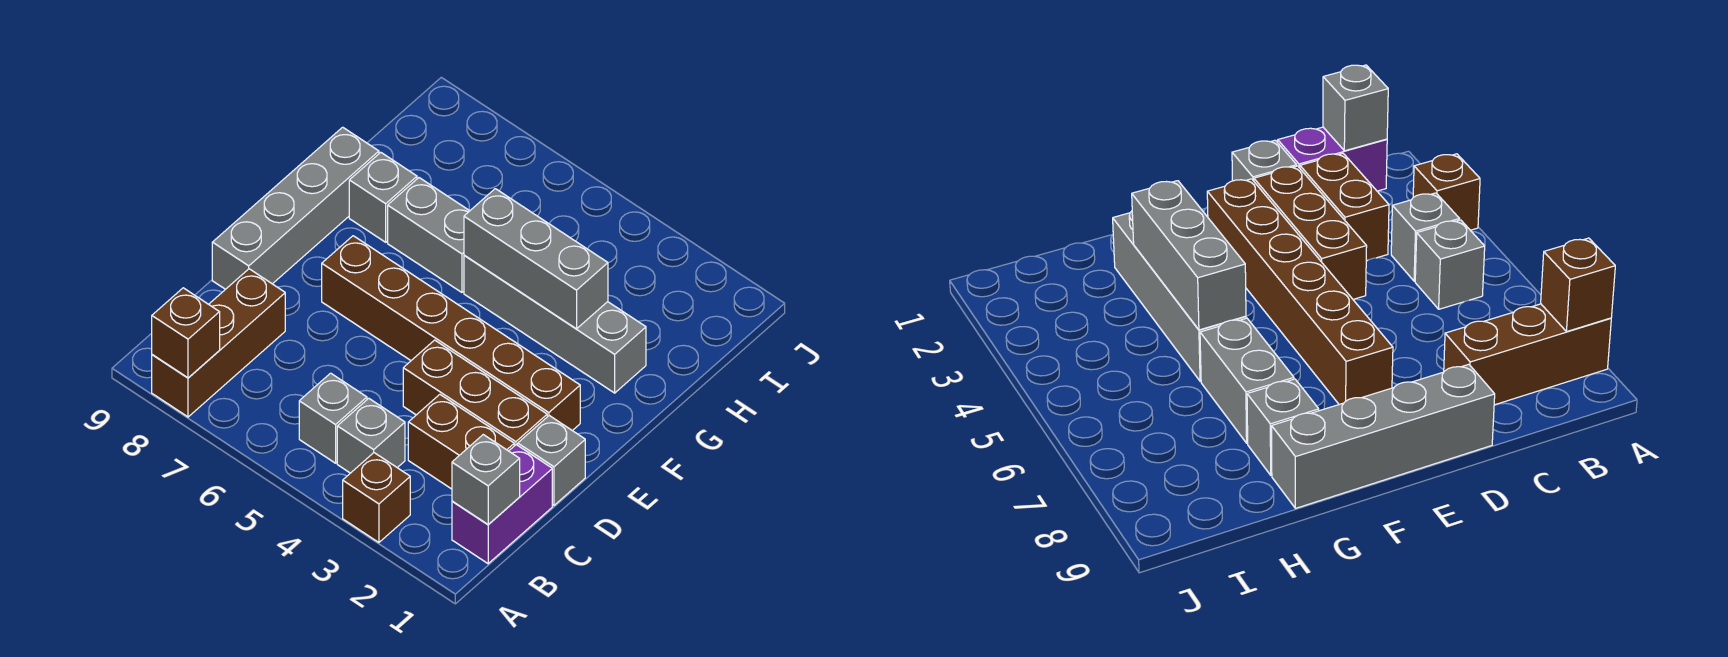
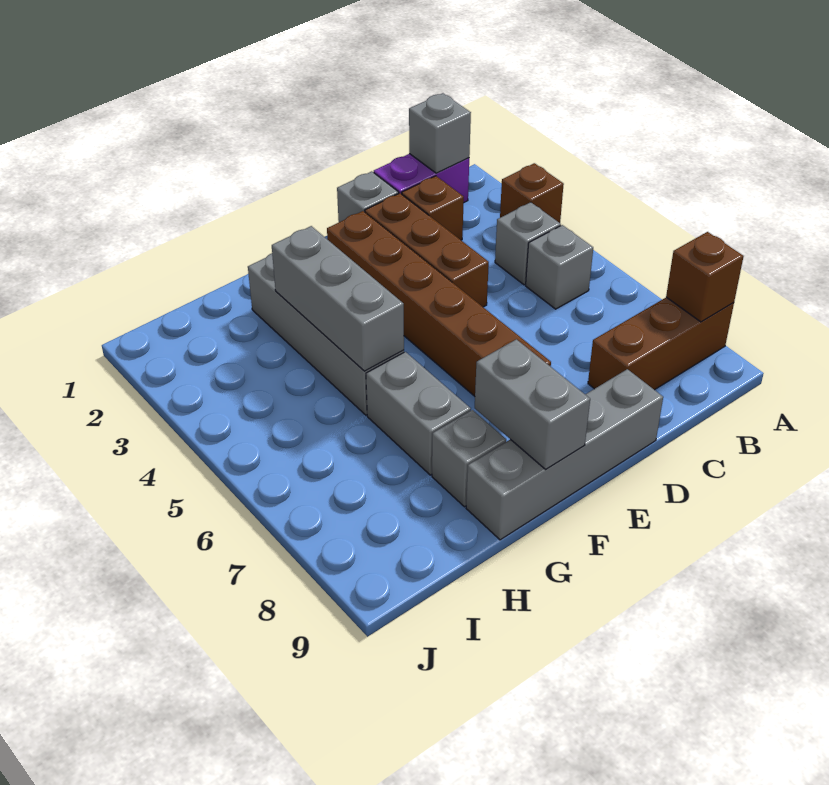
brown 1x2 brick [408,395,514,489] -> brown 1x1 brick [402,176,464,240]
none -> grey 1x2 brick [475,339,590,469]

